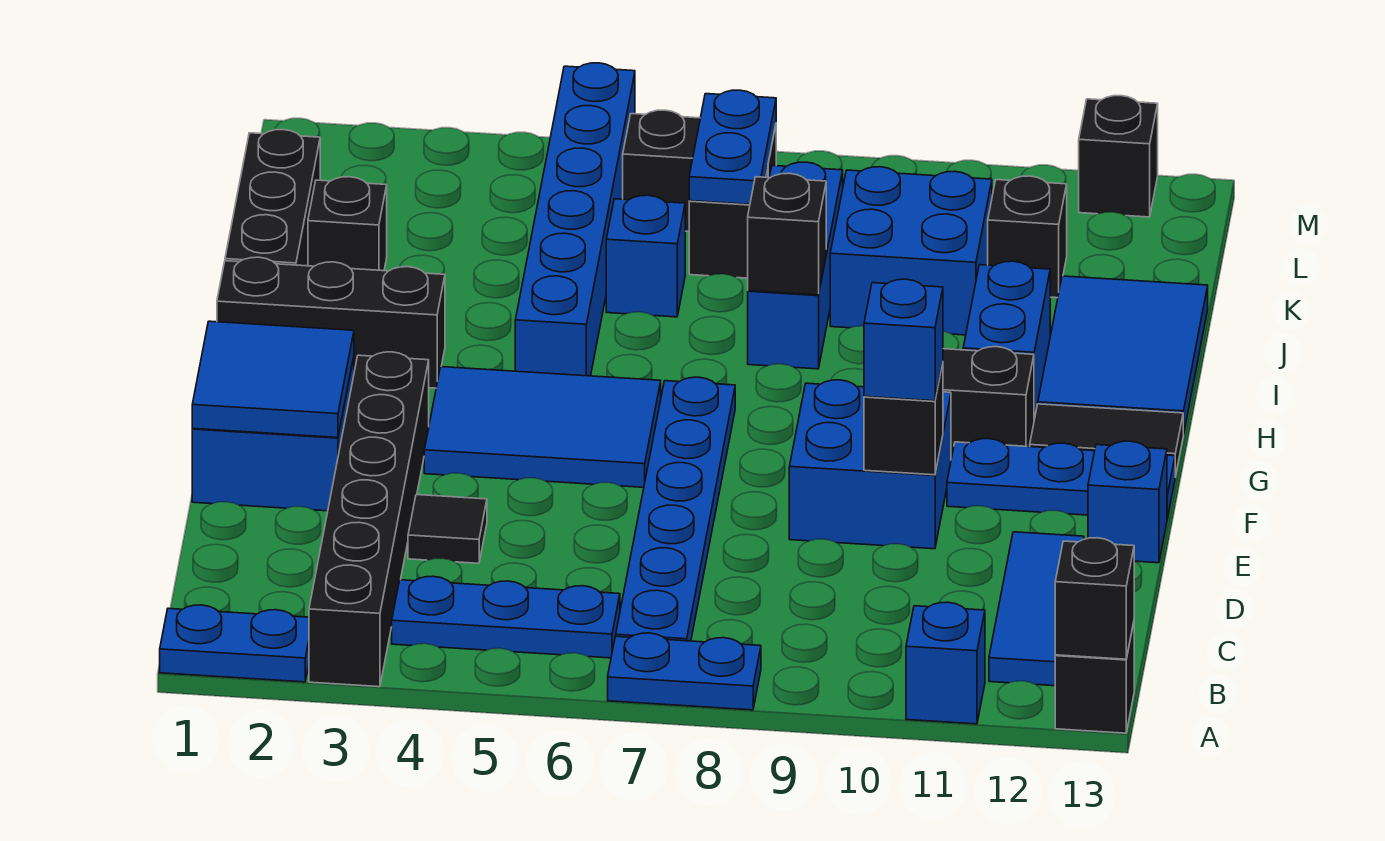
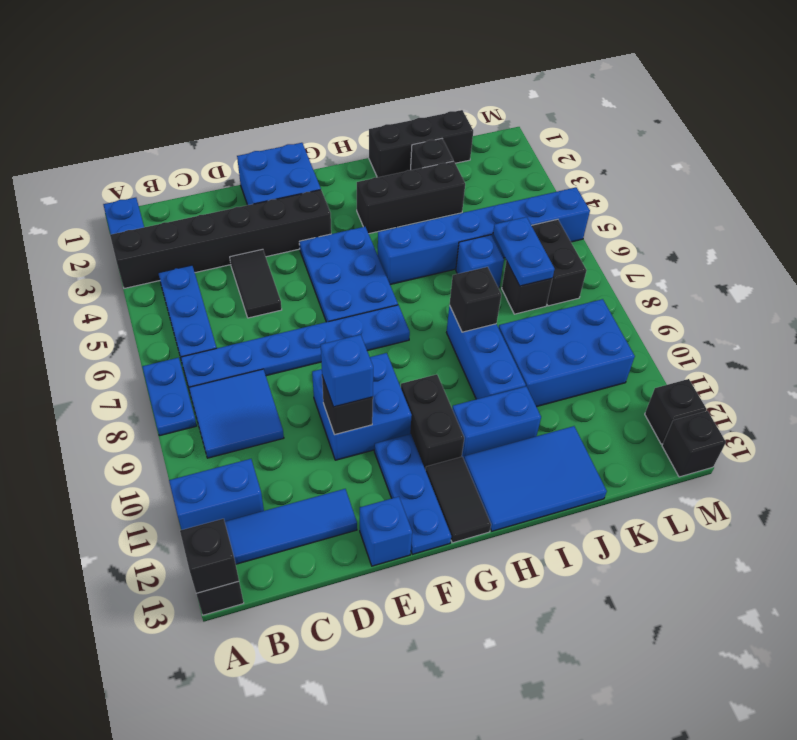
blue 1x1 brick [906,602,985,724] -> blue 1x2 brick [169,459,264,530]
black 1x1 tile [408,495,487,563] -> black 1x2 tile [230,249,282,318]
blue 2x2 tile [192,321,354,438] -> blue 2x2 tile moved to [189,369,284,458]
blue 2x3 tile [424,367,661,487] -> blue 2x3 plate [299,227,398,322]
black 1x3 brick [217,257,445,388] -> black 1x3 brick turned to [357,161,465,234]
blue 1x3 brick [748,162,843,369] -> blue 1x3 brick turned to [447,305,526,399]
blue 2x2 brick [830,167,992,335] -> blue 2x3 brick [498,299,635,407]
blue 1x2 plate [689,90,776,204] -> blue 1x2 plate turned to [493,217,555,286]
black 1x1 brick [988,176,1067,298] -> black 1x1 brick moved to [662,411,726,477]

